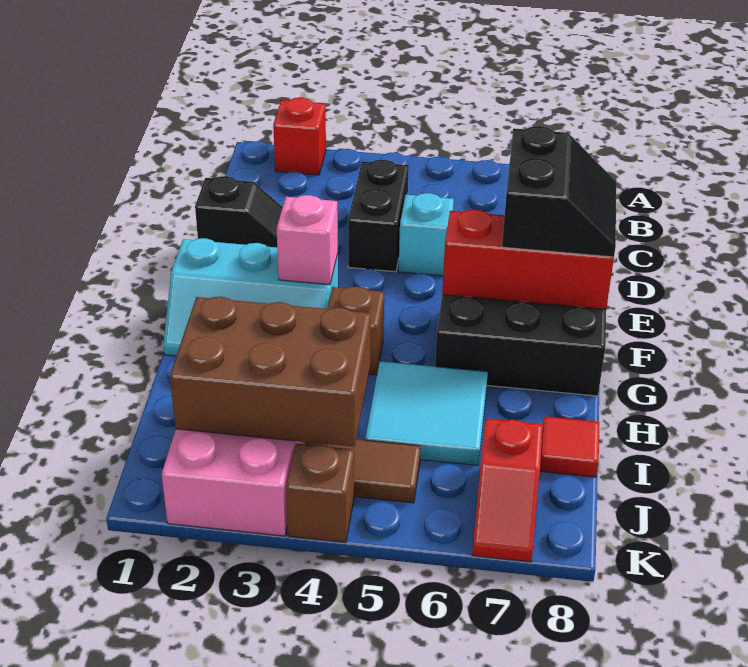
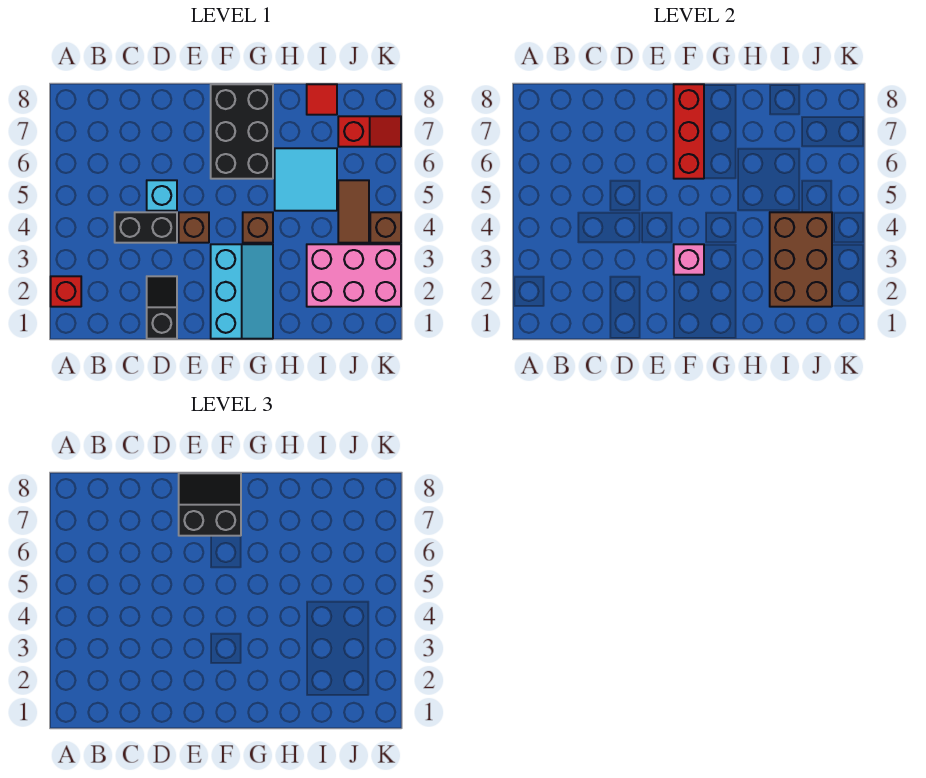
none -> brown 1x1 brick [179,212,209,243]

